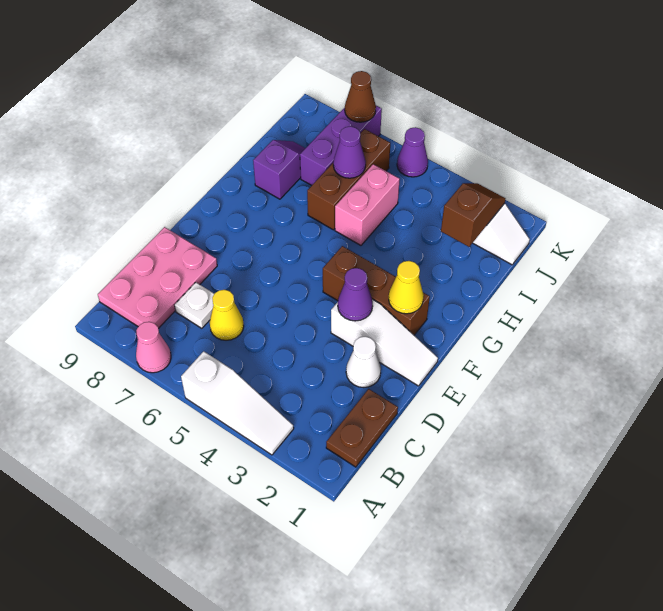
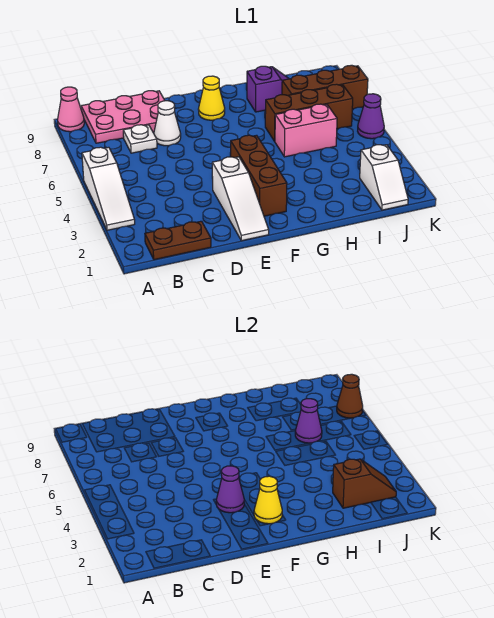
pink 1x1 cone [136,322,171,373] -> pink 1x1 cone moved to [58,87,84,132]
yellow 1x1 cone [210,290,244,340] -> yellow 1x1 cone moved to [198,76,225,120]
white 1x1 cone [346,336,381,388] -> white 1x1 cone moved to [154,101,181,146]
purple 1x3 brick [300,106,382,185] -> brown 1x3 brick [282,65,368,109]

